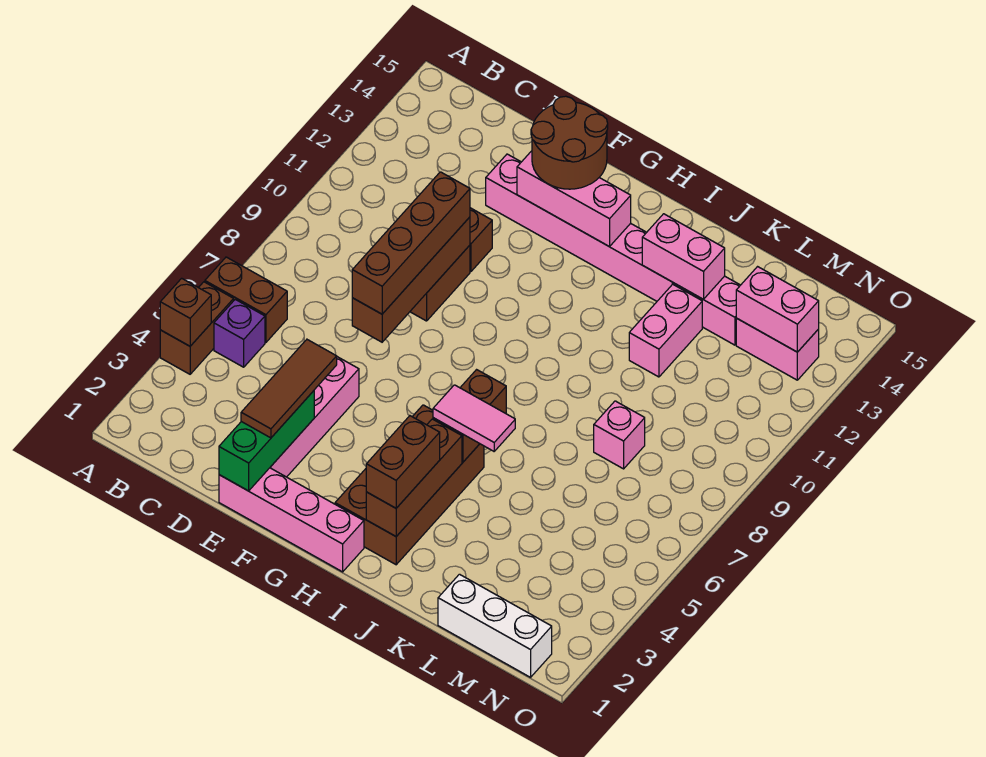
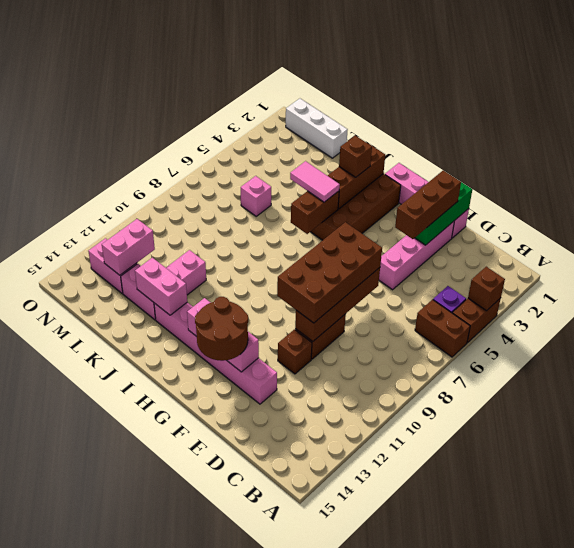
brown 1x3 tile [241,340,337,438] -> brown 1x3 brick [395,170,461,239]
brown 1x4 brick [352,172,470,314] -> brown 2x4 brick [277,222,382,323]
brown 1x2 brick [366,416,440,508] -> brown 1x1 brick [339,136,372,177]
pink 1x1 brick [594,401,645,469] -> pink 1x1 brick moved to [241,176,271,216]
pink 1x2 brick [736,267,819,352] -> pink 1x2 brick turned to [102,219,155,275]

